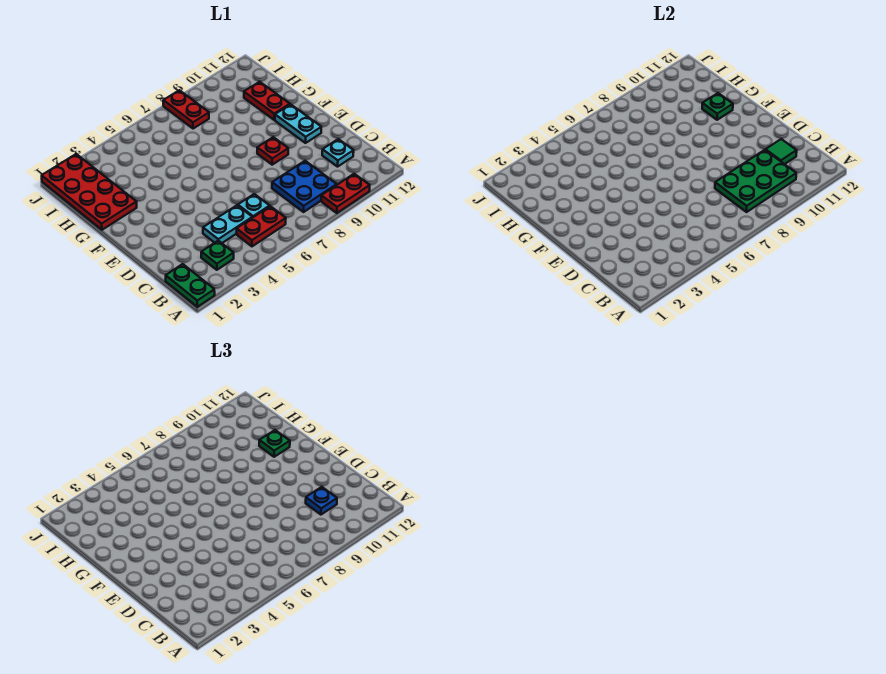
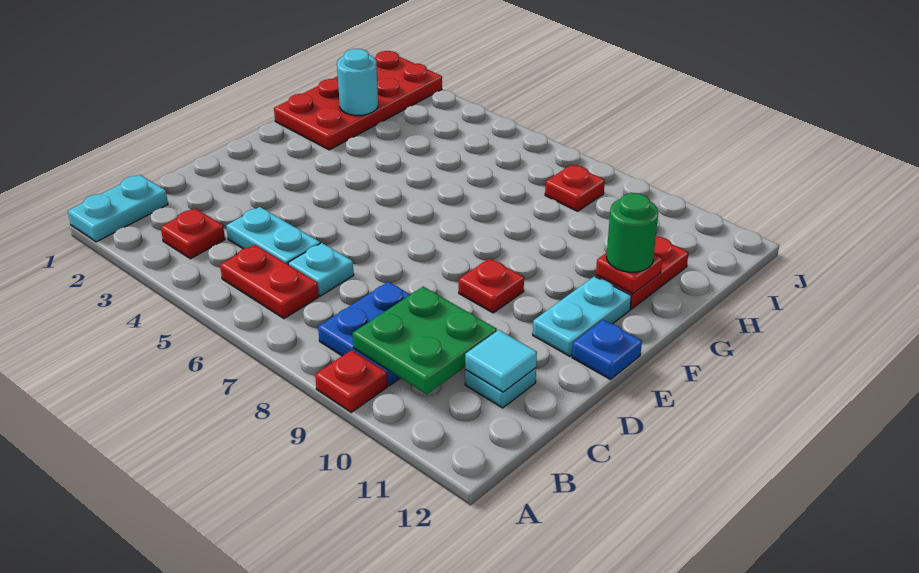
green 1x2 plate [166,264,215,307] -> cyan 1x2 plate [68,175,168,242]
red 1x2 plate [321,174,370,213] -> red 1x1 plate [315,350,387,412]
green 1x1 plate [201,241,234,270] -> red 1x1 plate [161,208,225,259]
green 2x3 plate [715,150,796,212] -> green 2x2 plate [353,287,497,394]
blue 1x1 plate [306,487,337,515] -> blue 1x1 plate moved to [572,320,642,379]
green 1x1 tile [766,139,797,164] -> cyan 1x1 tile [465,330,537,392]
green 1x1 plate [702,93,733,120] -> red 1x1 plate [596,253,662,294]
green 1x1 plate [259,430,290,457] -> green 1x1 round brick [607,193,658,272]
none -> cyan 1x1 round brick [337,49,378,116]
red 1x2 plate [163,90,209,129] -> red 1x1 plate [545,165,605,211]

